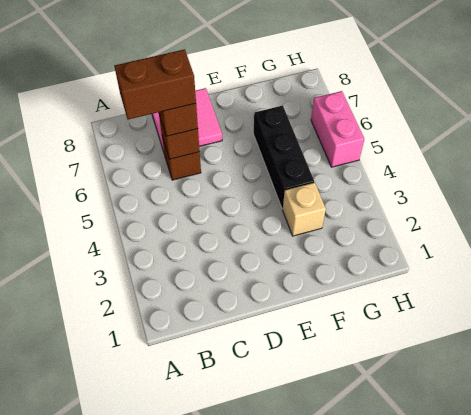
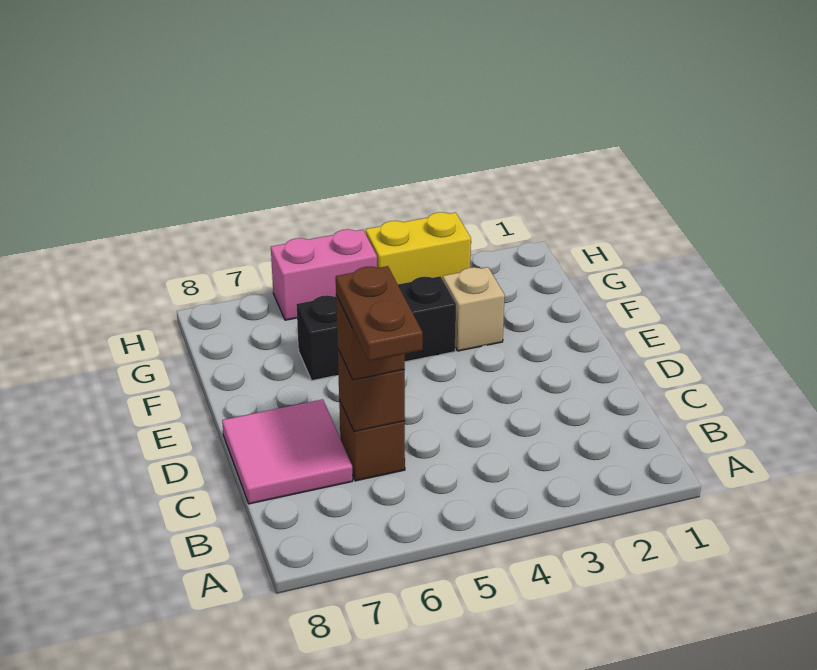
brown 1x2 brick [114,49,196,120] -> brown 1x2 plate [336,266,423,361]
none -> yellow 1x2 brick [366,212,471,284]

